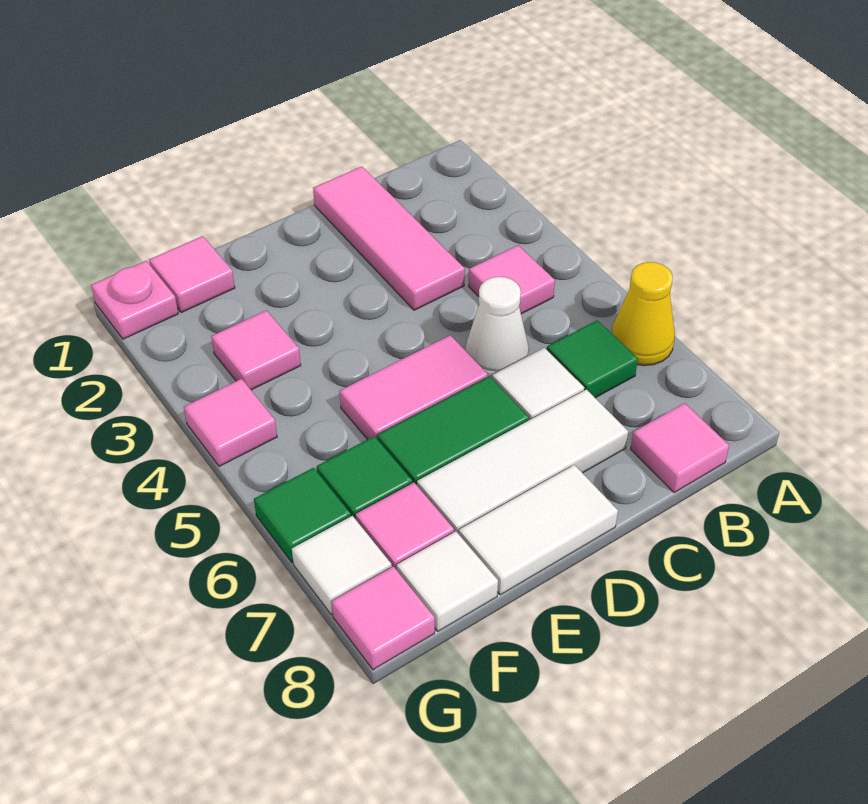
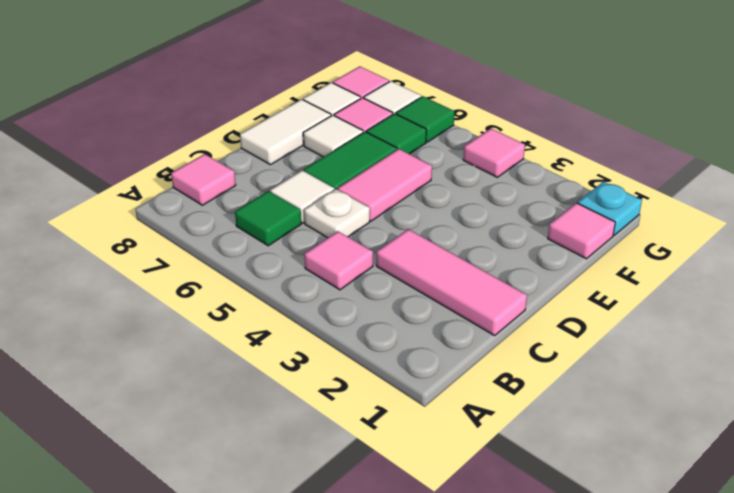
yellow 1x1 cone [612,262,675,366] -> none
white 1x1 cone [465,277,529,378] -> white 1x1 plate [304,189,370,238]
white 1x3 tile [417,389,628,534] -> white 1x1 tile [303,115,363,157]
pink 1x1 tile [211,310,301,390] -> none
pink 1x1 plate [91,261,178,339] -> cyan 1x1 plate [578,182,642,235]

